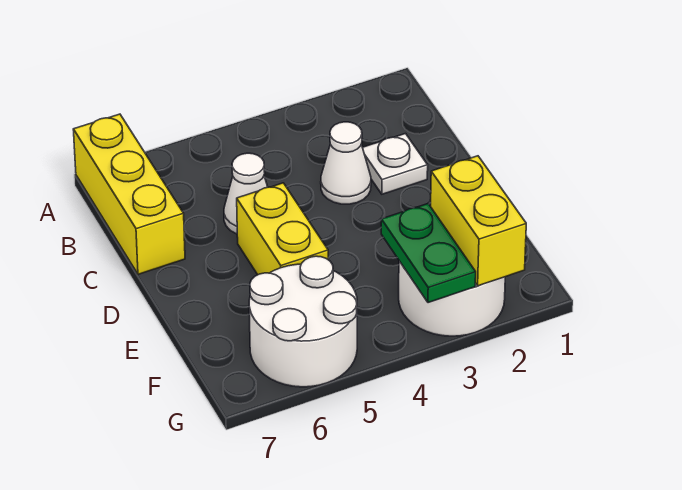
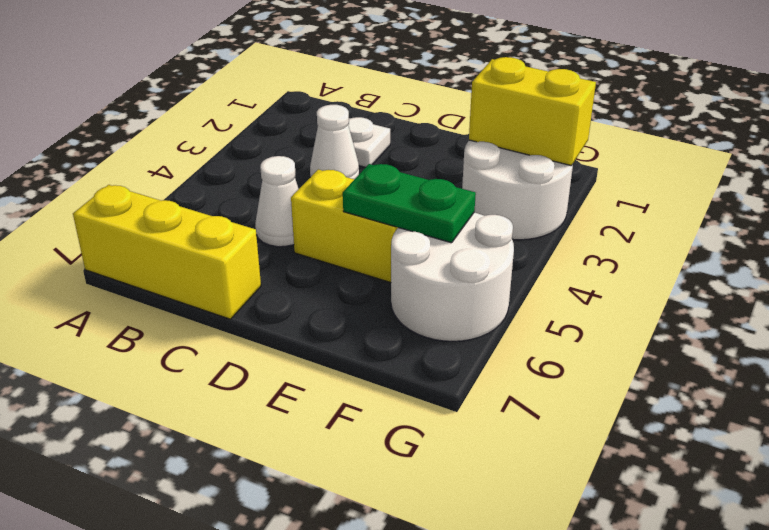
green 1x2 plate [381,204,476,303] -> green 1x2 plate moved to [343,164,476,243]

